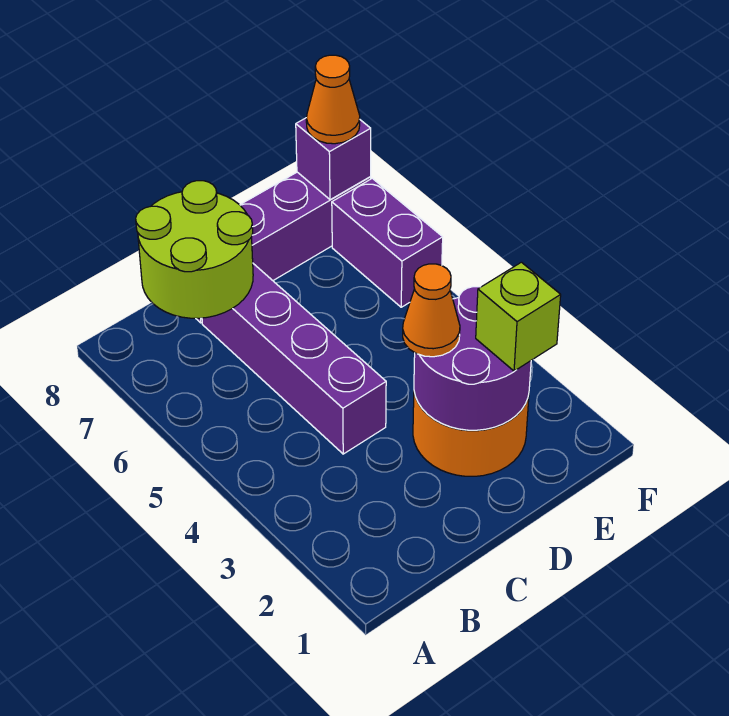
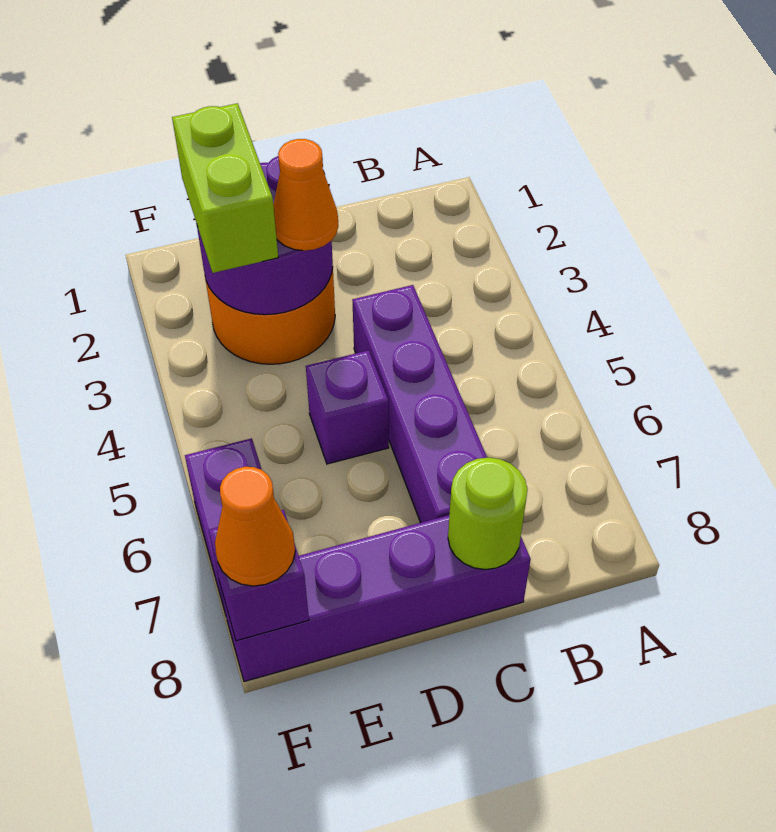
lime 2x2 round brick [136,181,253,318] -> lime 1x1 round brick [448,457,528,569]
none -> purple 1x1 brick [306,350,389,464]
lime 1x1 brick [476,262,561,371] -> lime 1x2 brick [172,103,278,273]

